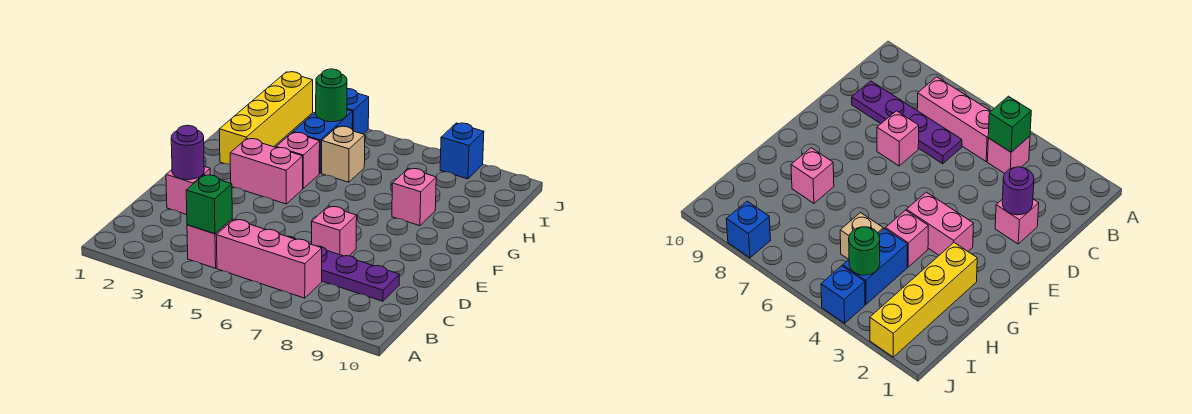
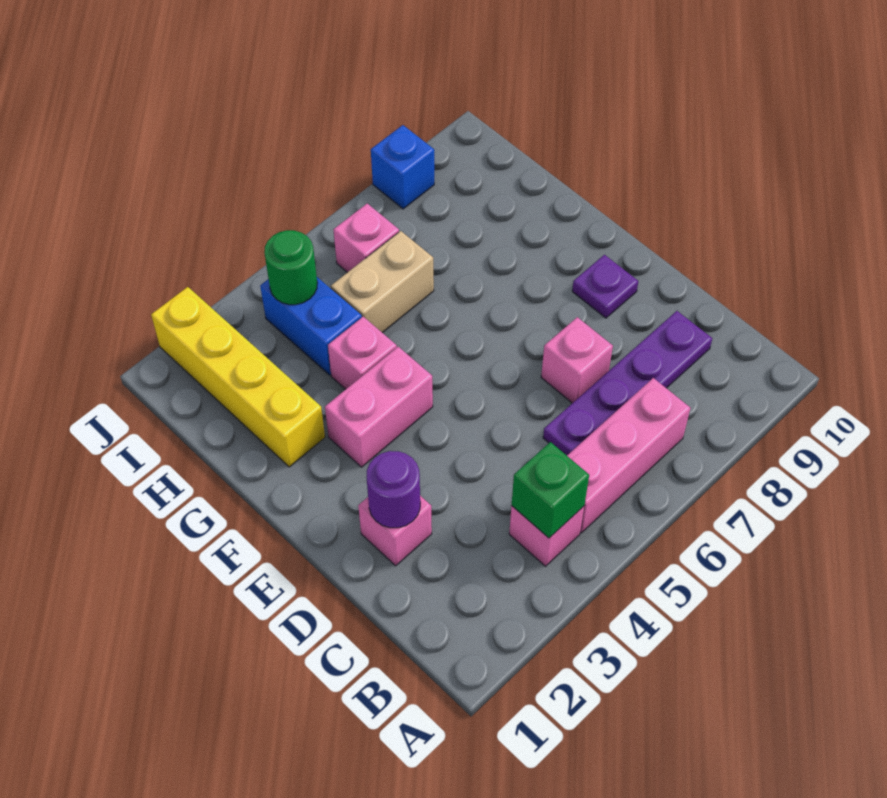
none -> purple 1x1 plate [572,255,638,318]
pink 1x1 brick [392,168,436,226] -> pink 1x1 brick moved to [333,204,399,272]
tan 1x1 brick [322,126,365,182] -> tan 1x2 brick [331,231,434,333]
blue 1x1 brick [347,89,369,134] -> none

